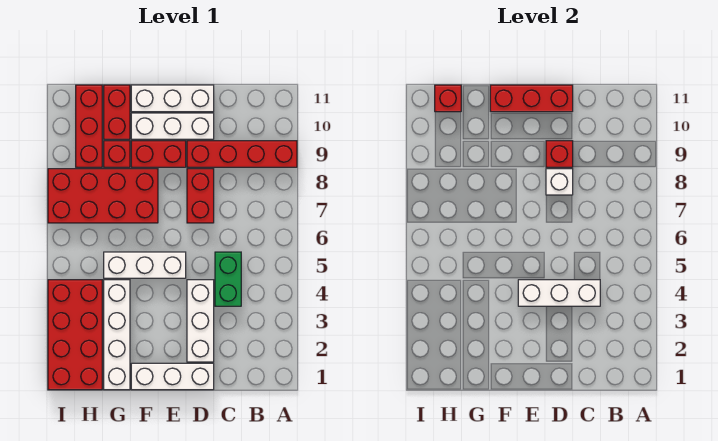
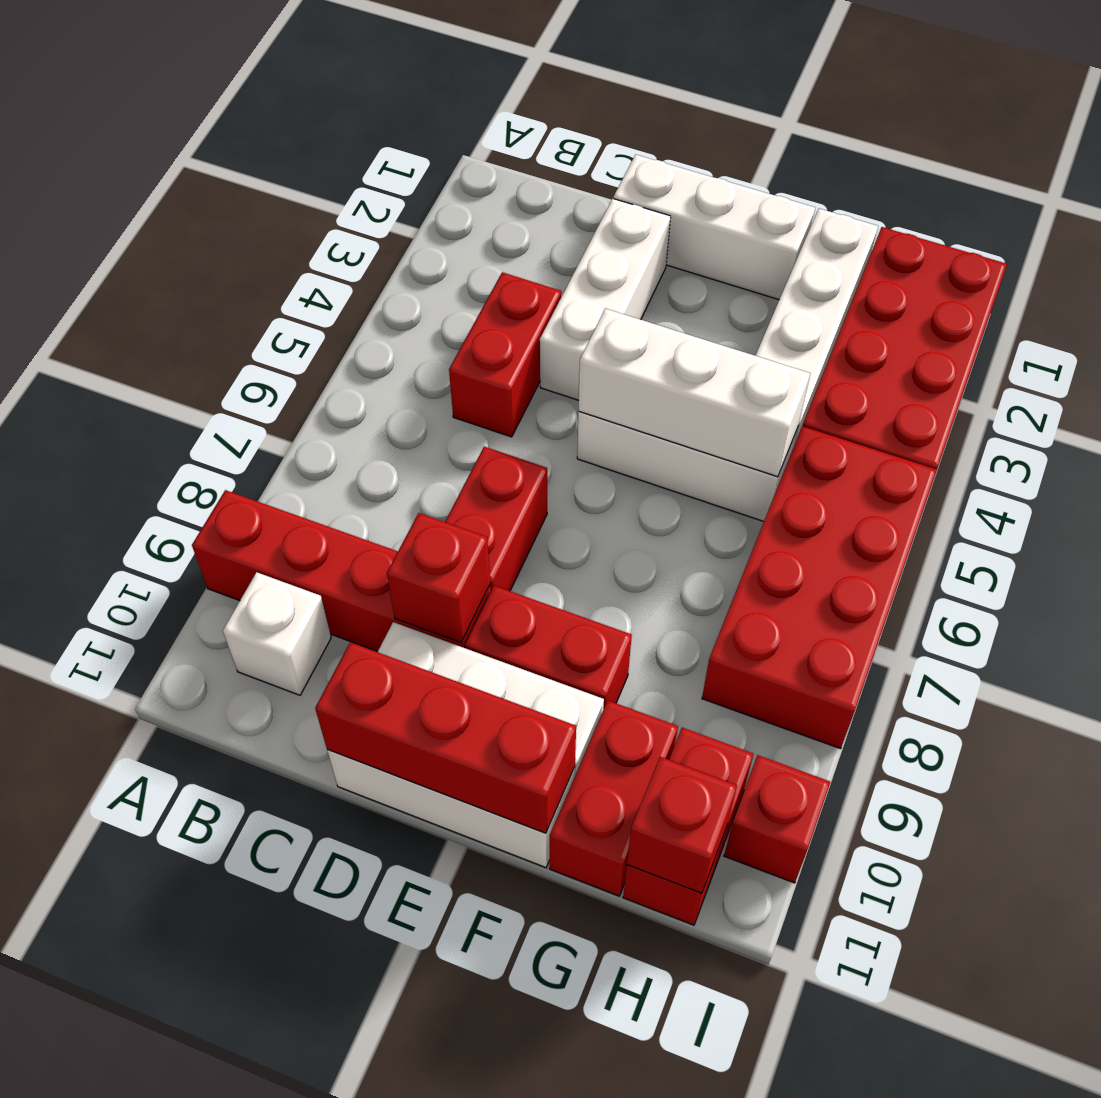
green 1x2 brick [215,252,241,306] -> red 1x2 brick [449,272,561,437]
white 1x3 brick [518,280,600,306] -> white 1x3 brick moved to [578,308,810,477]
white 1x1 brick [546,169,573,195] -> white 1x1 brick moved to [223,572,331,695]
red 2x4 brick [48,169,158,223] -> red 2x4 brick turned to [702,426,937,749]
red 1x1 brick [104,141,130,167] -> red 1x1 brick moved to [724,755,830,883]
red 1x3 brick [76,85,102,167] -> red 1x2 brick [623,728,753,925]

